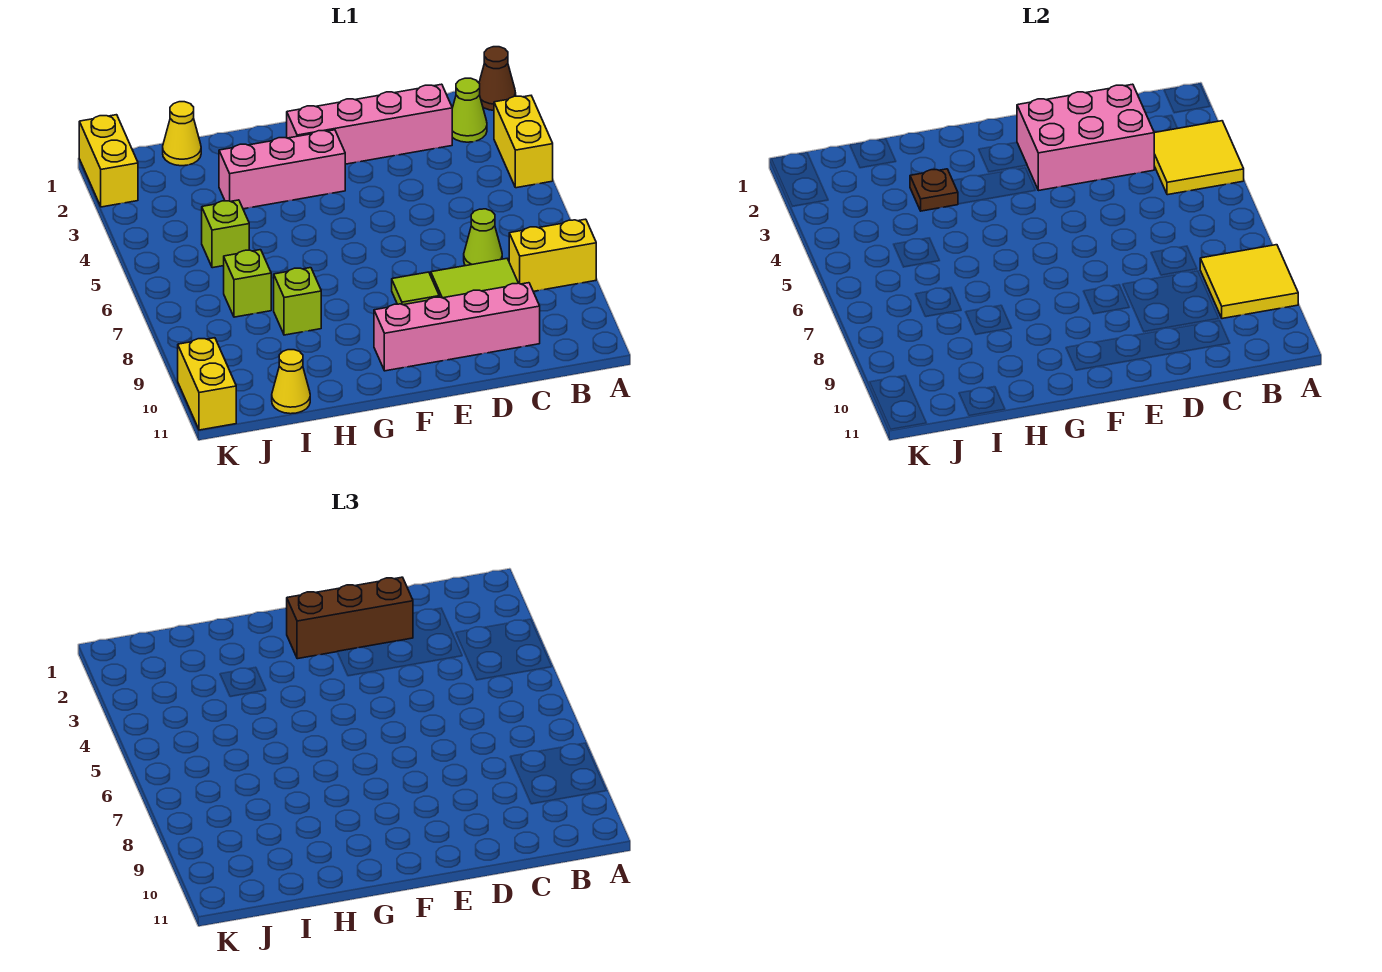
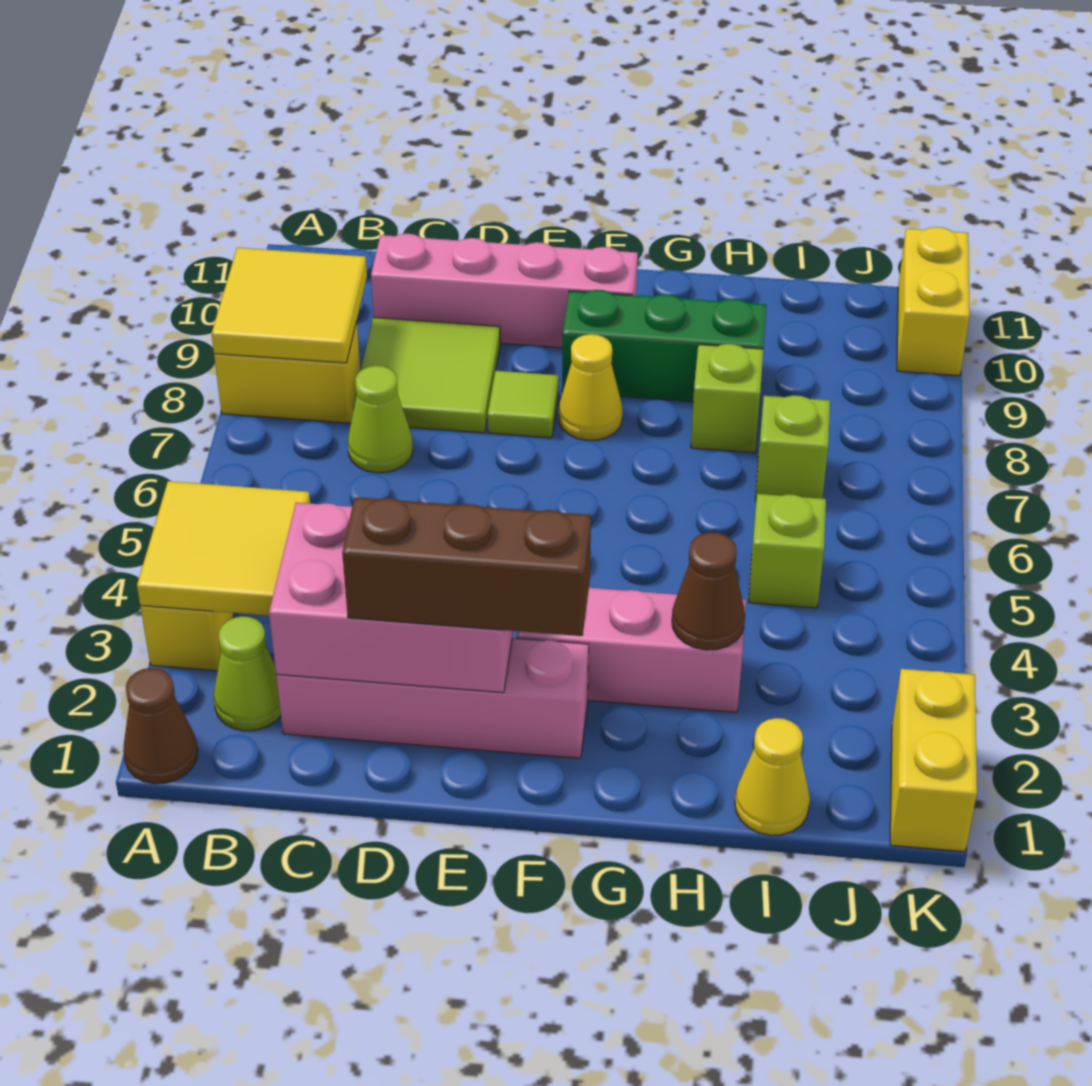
none -> green 1x3 brick [562,290,766,402]
brown 1x1 plate [910,169,958,211] -> brown 1x1 cone [672,532,745,650]
yellow 1x1 cone [272,350,310,414] -> yellow 1x1 cone moved to [559,334,623,440]

